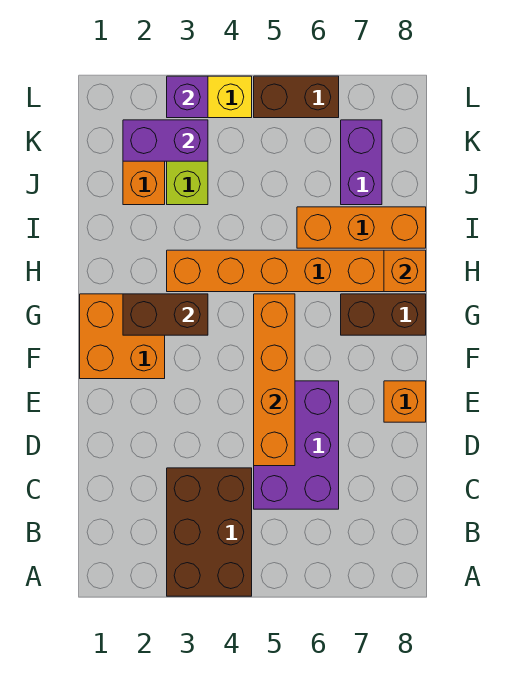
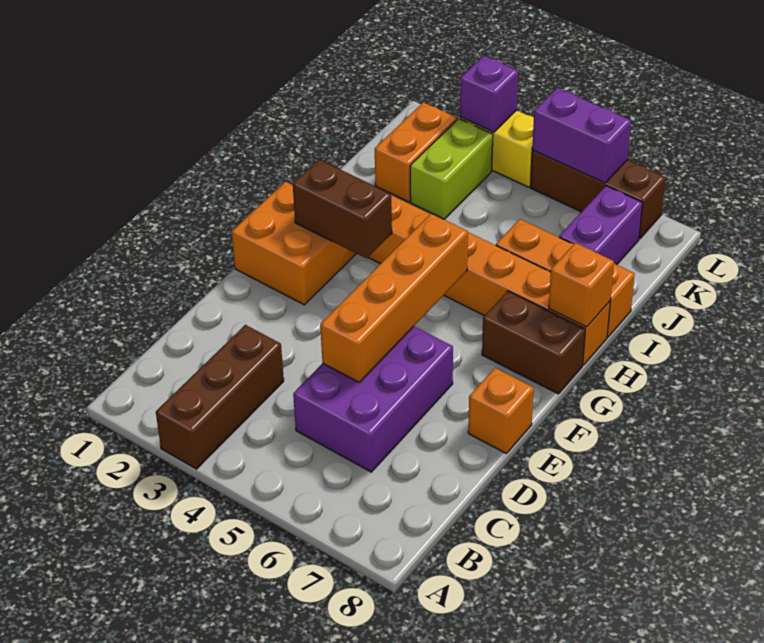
brown 2x3 brick [167,468,252,596] -> brown 1x3 brick [156,325,284,469]
purple 1x2 brick [123,120,208,161] -> purple 1x2 brick moved to [532,88,631,183]
brown 1x2 brick [254,76,339,118] -> brown 1x3 brick [530,150,665,239]

